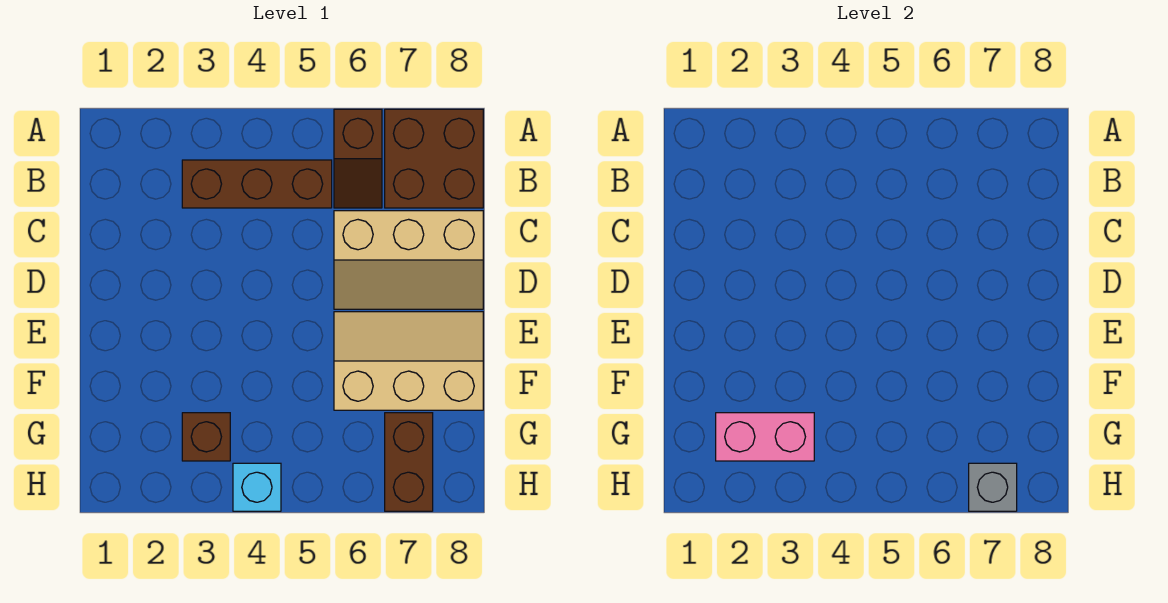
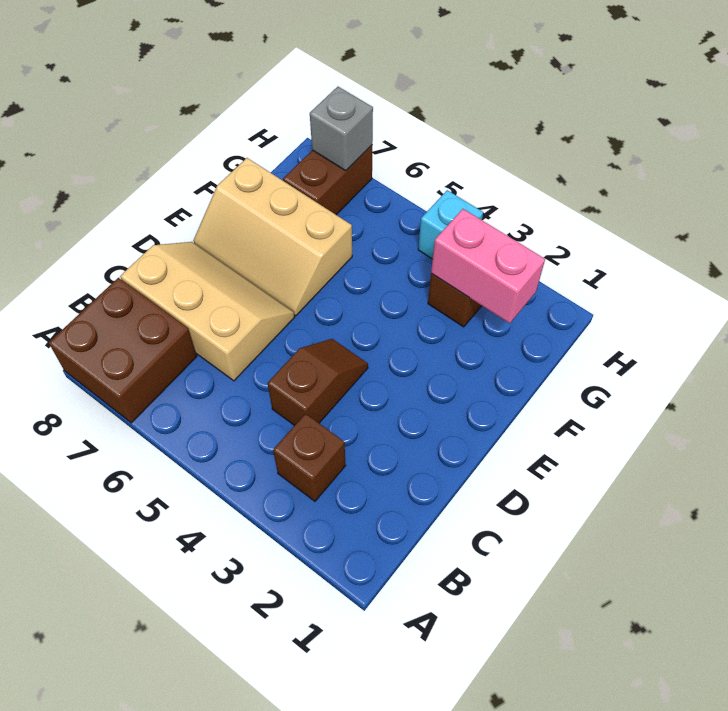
brown 1x2 slope [334,109,382,208] -> brown 1x2 slope moved to [268,339,368,426]
brown 1x3 brick [182,160,332,208] -> brown 1x1 brick [273,414,346,501]

